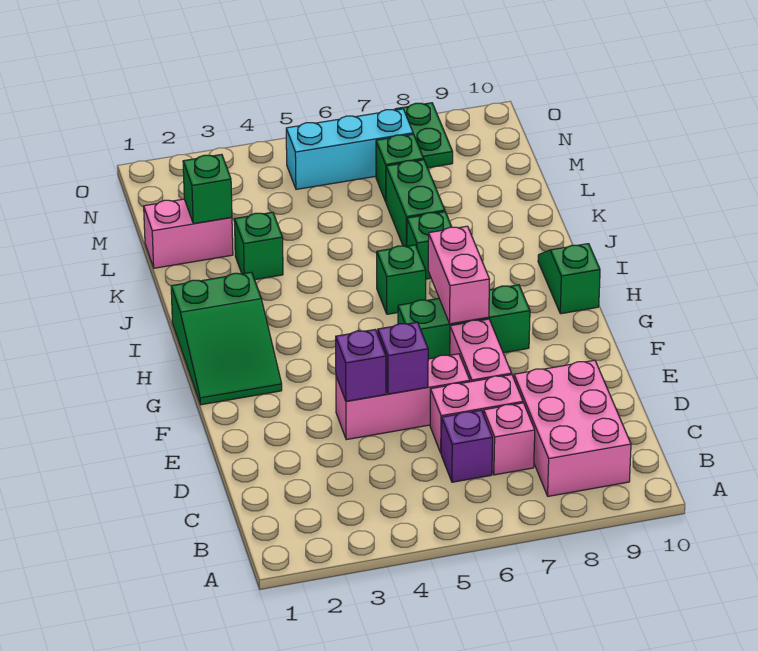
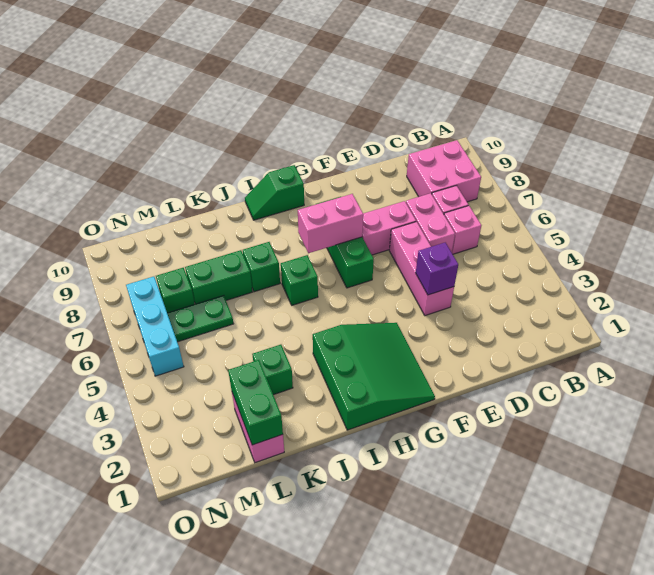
pink 2x3 brick [514,360,631,496] -> pink 2x2 brick [407,140,481,202]
purple 1x1 brick [441,410,493,482] -> pink 1x1 brick [444,206,481,254]
purple 1x1 brick [378,322,428,394] -> none
green 2x3 slope [171,272,282,405] -> green 3x3 slope [313,323,435,430]
green 1x1 brick [183,154,232,224] -> green 1x2 brick [228,360,283,445]
green 1x2 plate [395,103,453,168] -> green 1x2 plate moved to [167,296,233,342]

